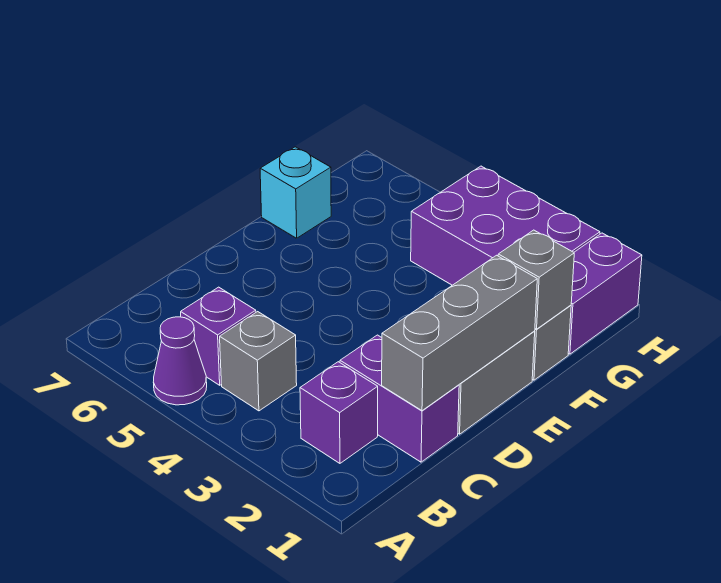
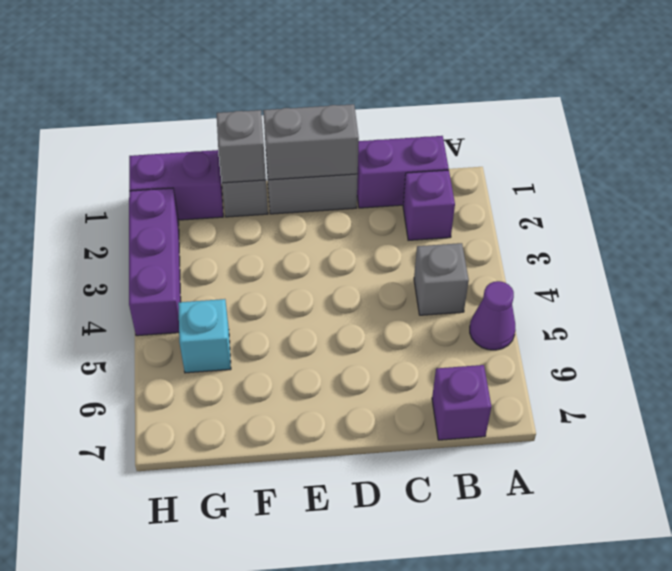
purple 1x1 brick [181,287,256,385] -> purple 1x1 brick moved to [432,365,491,440]
purple 1x2 brick [340,335,459,462] -> purple 1x2 brick turned to [357,136,449,208]
grey 1x3 brick [382,255,537,411] -> grey 1x2 brick [263,104,359,180]
cyan 1x1 brick [260,147,331,238] -> cyan 1x1 brick moved to [178,299,231,373]
purple 2x3 brick [411,166,600,285] -> purple 1x3 brick [129,188,181,336]

